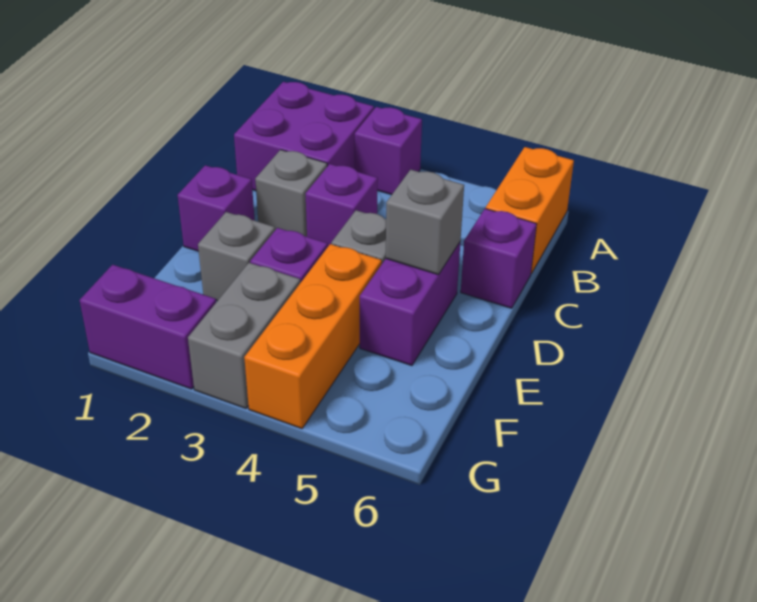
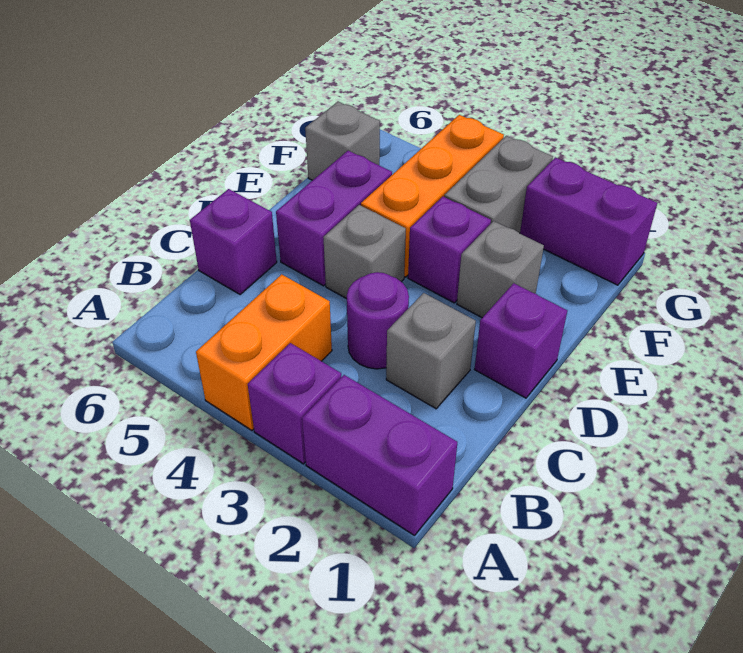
purple 2x2 brick [234,82,374,191] -> purple 1x2 brick [302,375,457,536]
orange 1x2 brick [486,147,574,274] -> orange 1x2 brick moved to [196,274,332,430]
purple 1x1 brick [306,164,378,246] -> purple 1x1 round brick [347,272,409,369]
grey 1x1 brick [386,170,464,275] -> grey 1x1 brick moved to [305,102,380,180]

